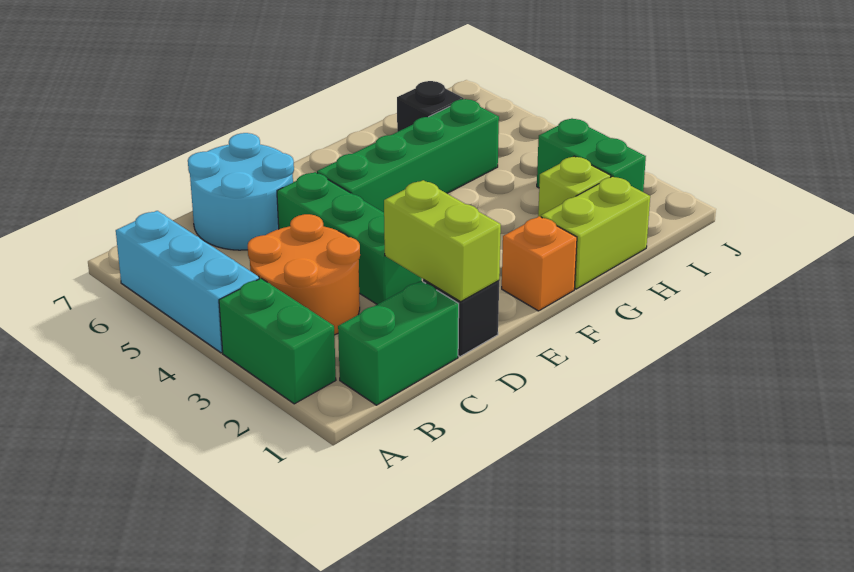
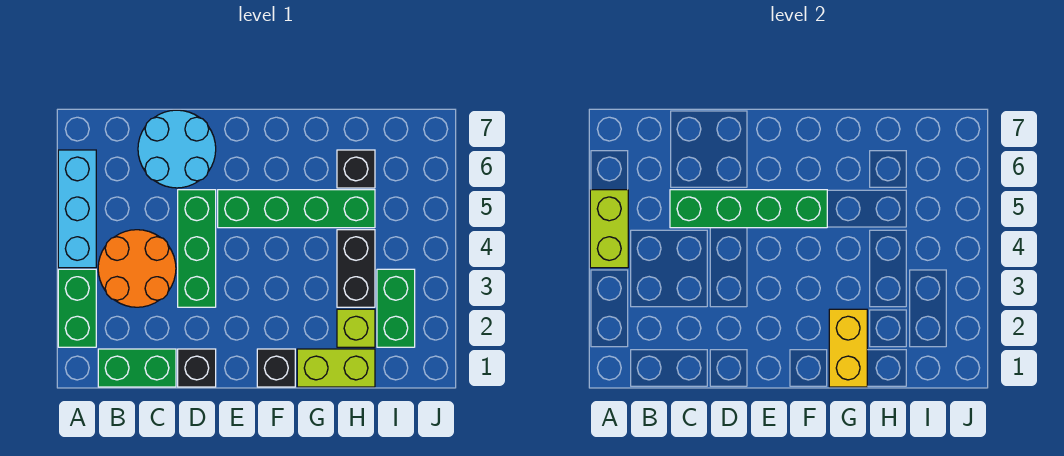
none -> green 1x4 brick [670,190,827,228]
lime 1x2 brick [384,180,501,302] -> lime 1x2 brick moved to [590,190,628,268]
orange 1x1 brick [502,216,577,311] -> black 1x1 brick [257,349,295,387]
none -> yellow 1x2 brick [829,309,867,387]
none -> black 1x2 brick [337,230,375,307]

